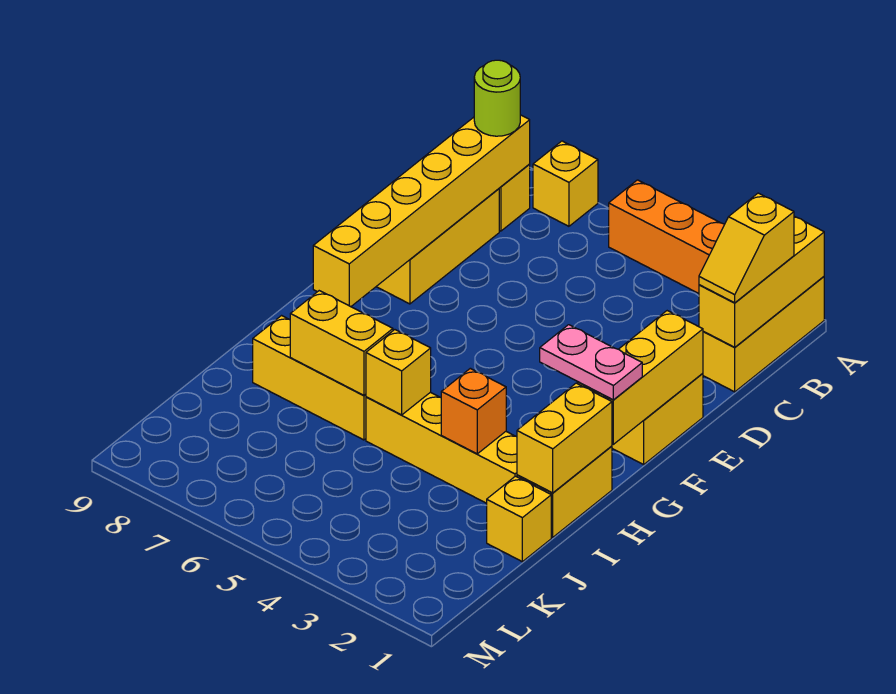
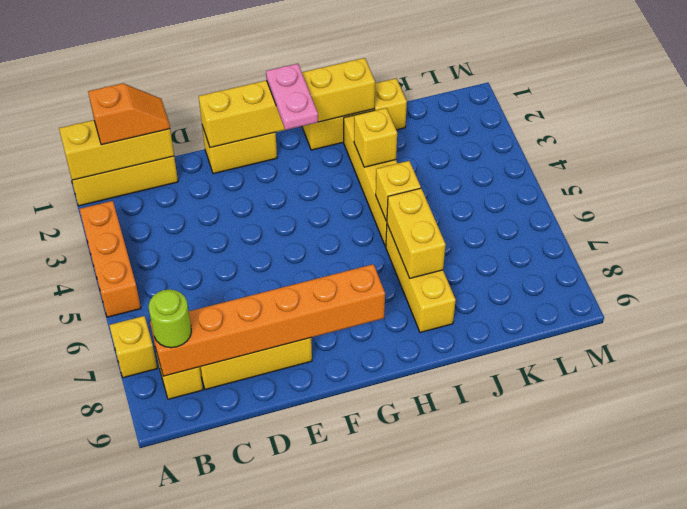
yellow 1x2 slope [699,193,794,303] -> orange 1x2 slope [88,83,170,145]
yellow 1x6 brick [313,115,530,307] -> orange 1x6 brick [150,264,385,376]
orange 1x1 brick [441,368,506,454] -> yellow 1x1 brick [354,108,397,167]

